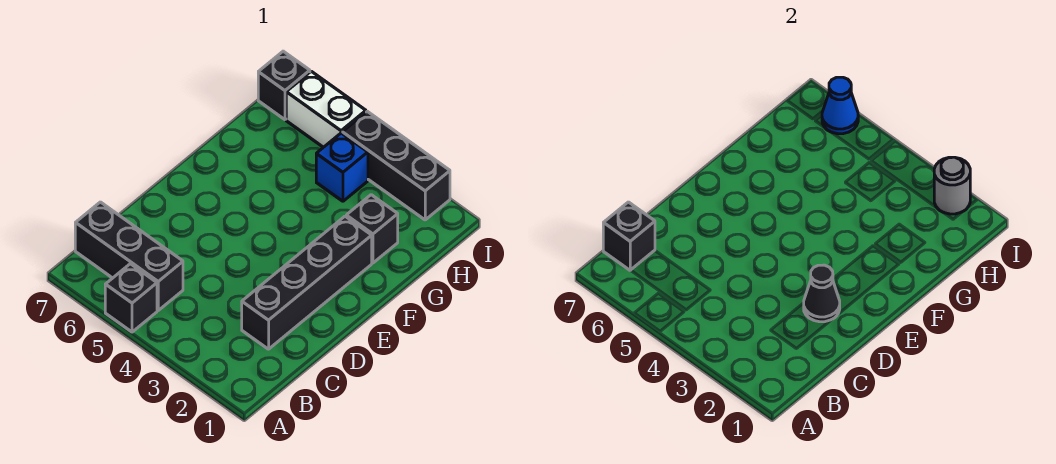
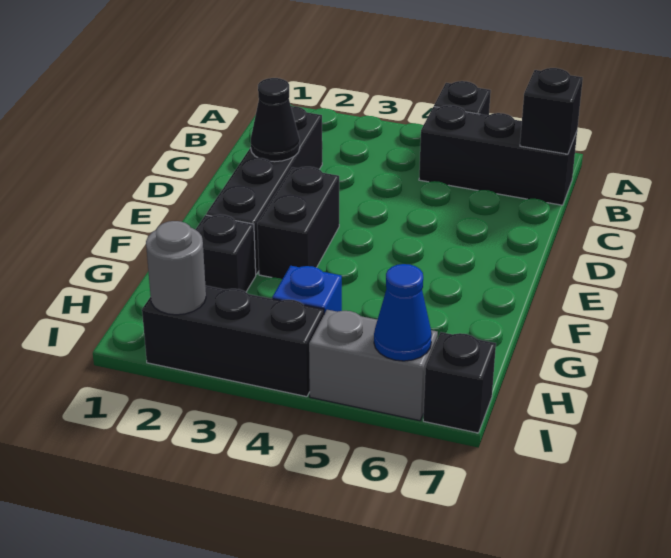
none -> black 1x2 brick [257,167,339,279]
white 1x2 brick [286,71,366,147] -> grey 1x2 brick [309,310,438,421]

